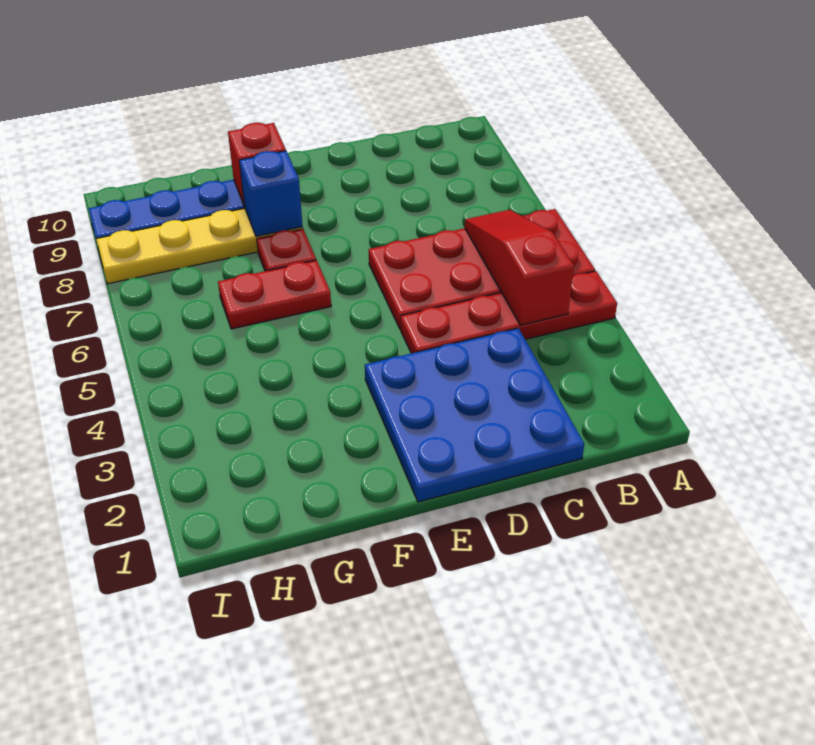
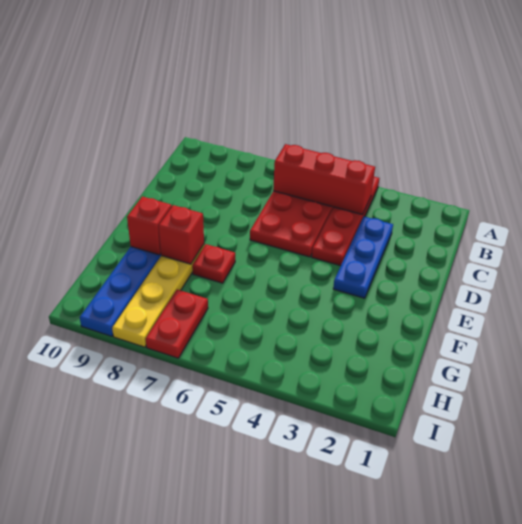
red 1x3 slope [465,210,574,325] -> red 1x3 brick [273,144,375,215]
blue 3x3 plate [365,328,584,502] -> blue 1x3 plate [333,217,393,298]
red 1x2 plate [218,260,331,329] -> red 1x2 plate moved to [146,290,208,358]
blue 1x1 brick [239,151,303,236] -> red 1x1 brick [159,205,204,264]

